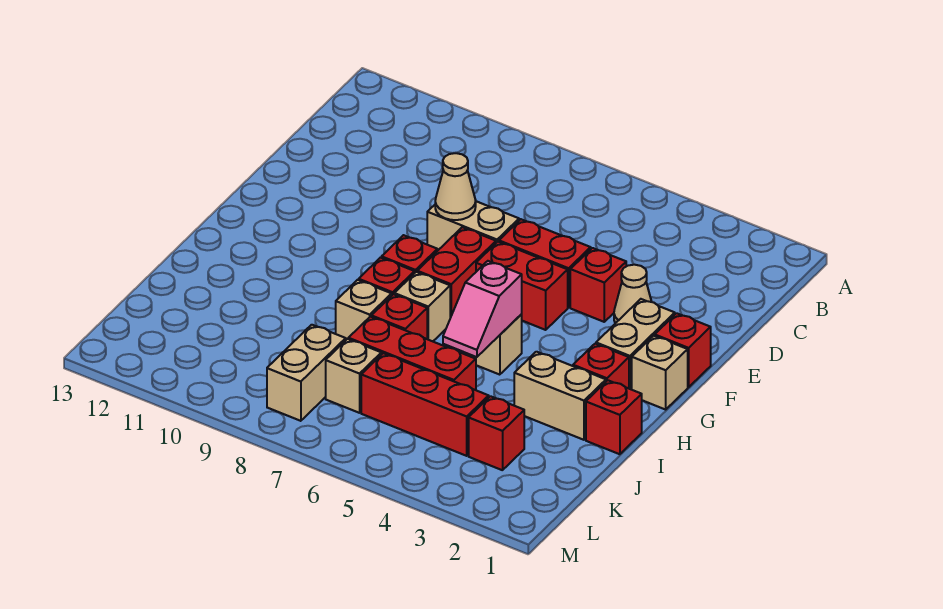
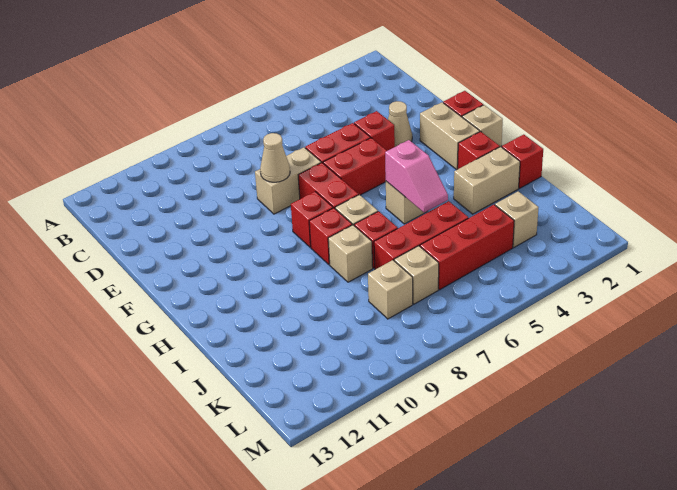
red 1x1 brick [469,396,524,470] -> tan 1x1 brick [495,191,539,247]
tan 1x2 brick [267,325,346,421] -> tan 1x1 brick [368,260,413,319]

